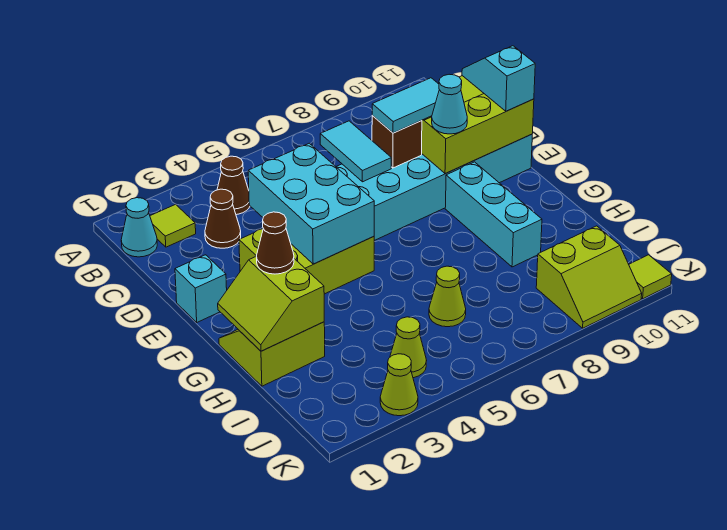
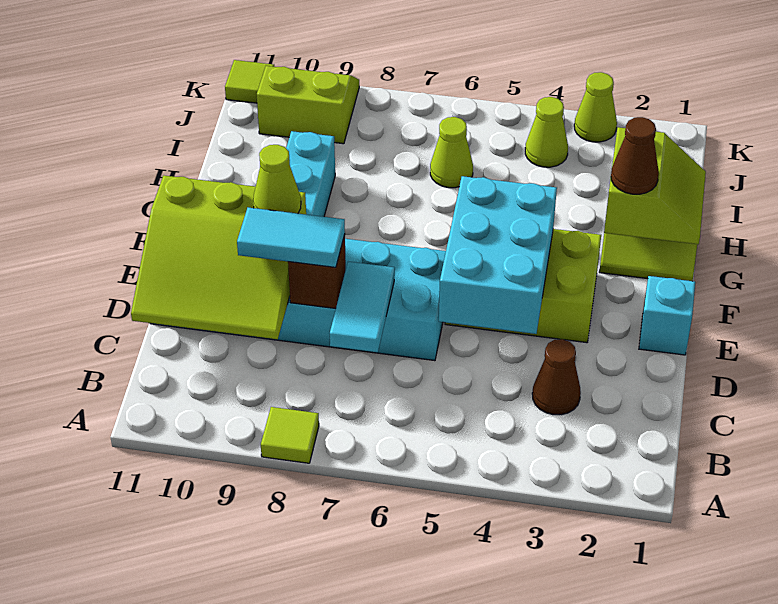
cyan 1x1 cone [121,198,157,257] -> none
lime 1x1 tile [150,204,196,247] -> lime 1x1 tile moved to [261,407,319,463]
brown 1x1 cone [217,156,250,215] -> none
cyan 1x2 slope [462,46,535,111] -> none
cyan 1x1 cone [432,74,467,134] -> lime 1x1 cone [253,145,301,213]

